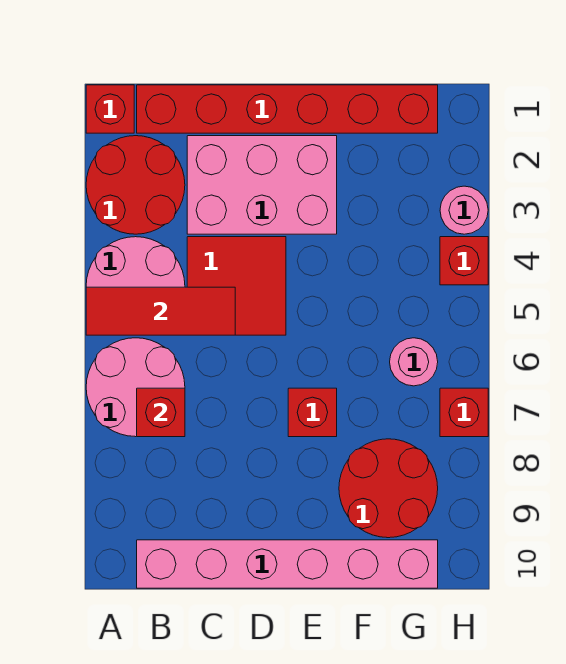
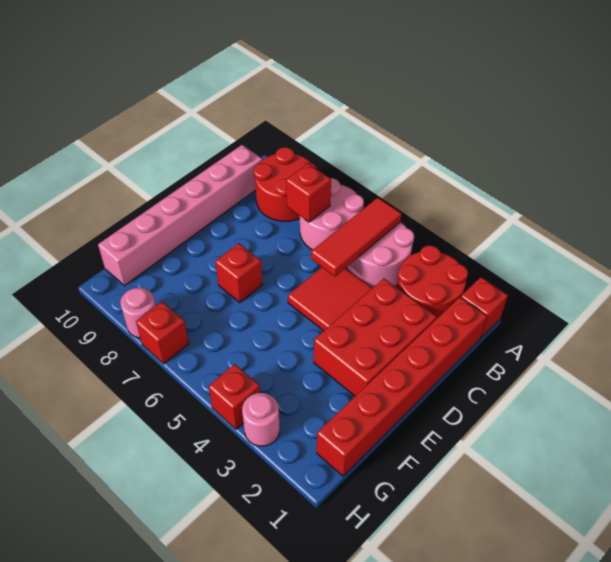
pink 2x3 brick [187,136,337,234] -> red 2x3 brick [314,279,437,396]
red 2x2 round brick [339,439,438,538] -> red 2x2 round brick moved to [254,147,316,221]
pink 1x1 round brick [390,338,438,386] -> pink 1x1 round brick moved to [120,288,156,338]

